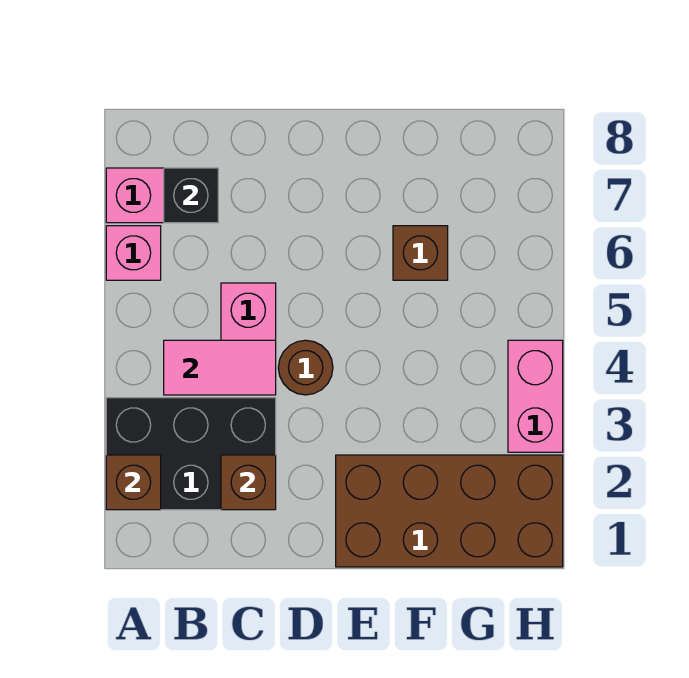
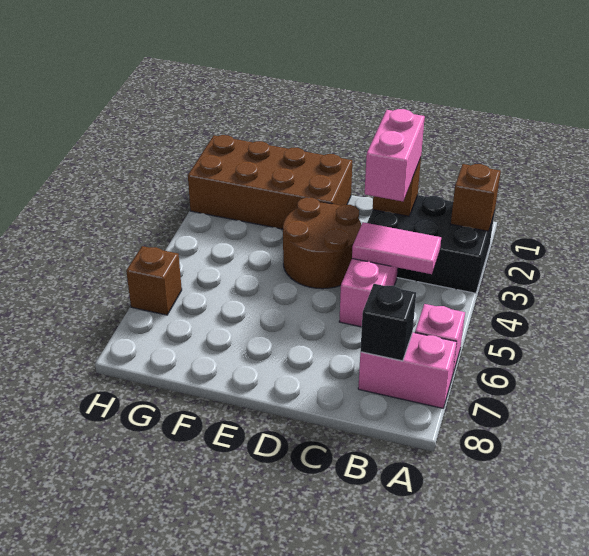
brown 1x1 round brick [278,340,333,395] -> brown 2x2 round brick [283,197,361,289]
brown 1x1 brick [393,226,448,280] -> brown 1x1 brick moved to [126,246,182,315]
pink 1x2 brick [508,340,563,452] -> pink 1x2 brick moved to [365,109,425,201]

